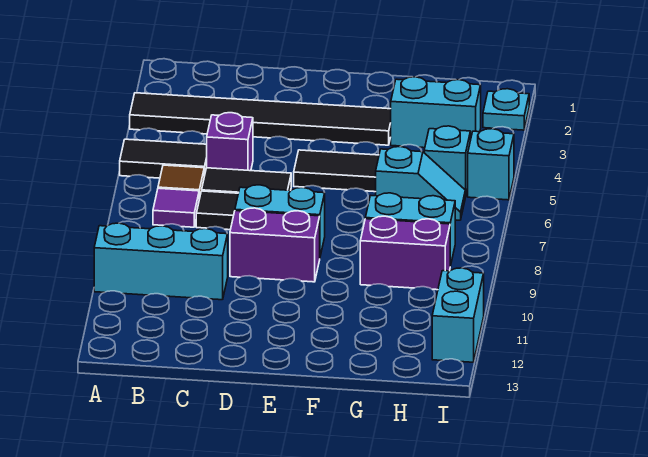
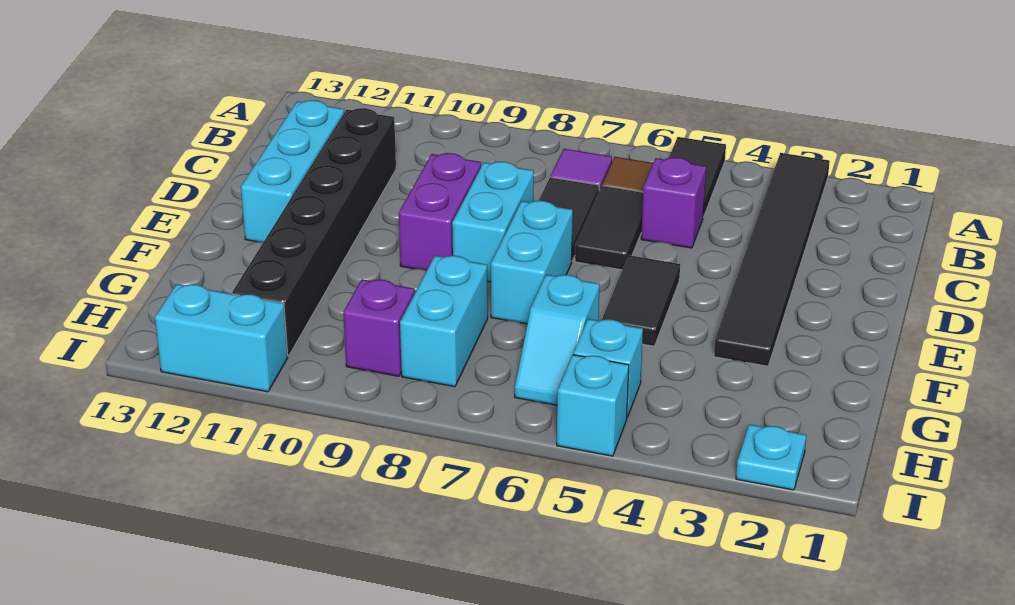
cyan 1x3 brick [94,223,228,300] -> cyan 1x3 brick moved to [241,100,344,242]
none -> black 1x6 brick [232,108,396,356]
cyan 1x2 brick [391,77,481,148] -> cyan 1x2 brick moved to [491,201,573,324]
purple 1x2 brick [360,216,450,290] -> purple 1x1 brick [343,279,415,376]

